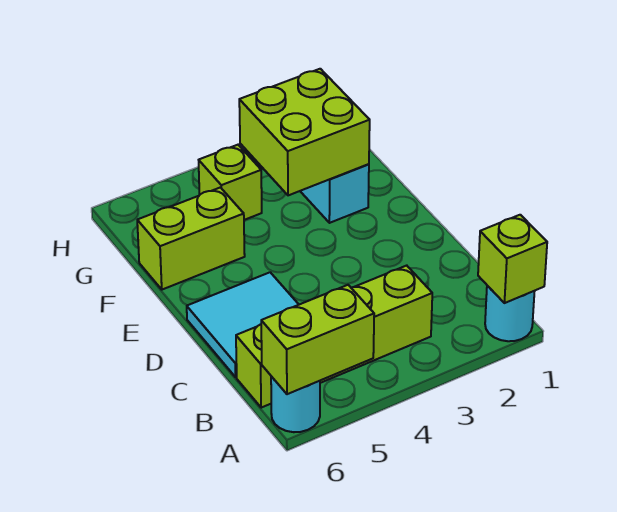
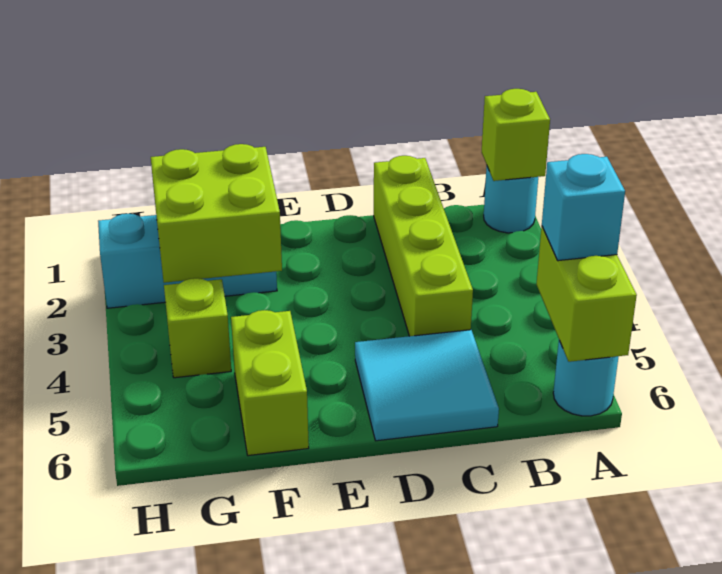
none -> cyan 1x1 brick [542,154,625,261]
lime 1x4 brick [236,266,432,408] -> lime 1x4 brick moved to [374,156,473,336]

